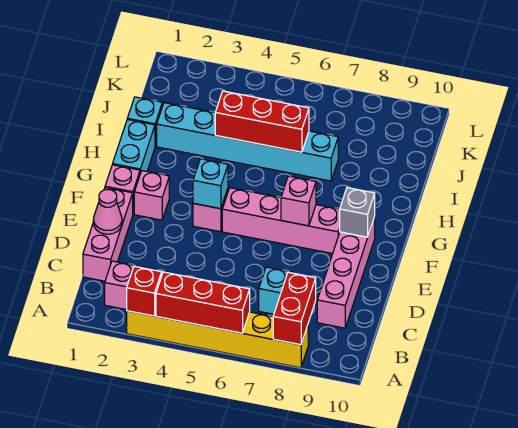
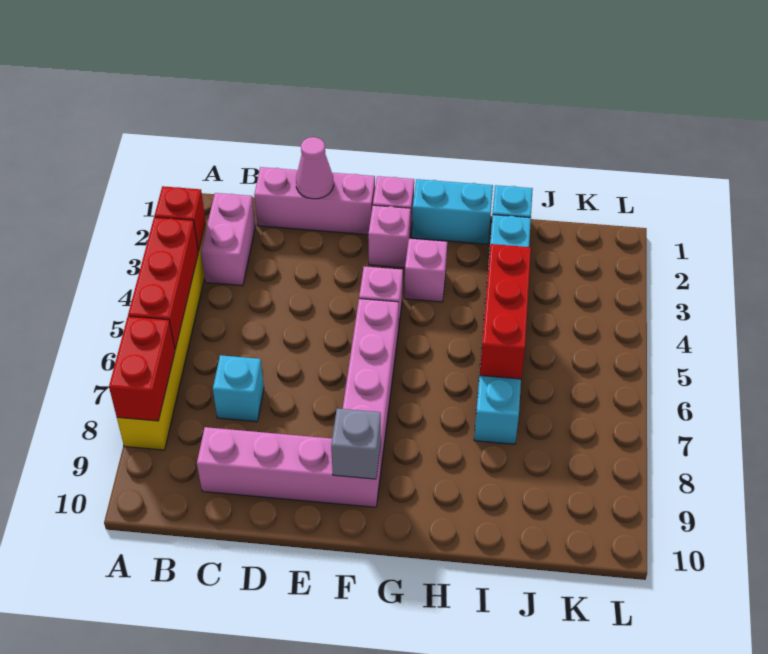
red 1x2 brick [273,272,316,345] -> red 1x2 brick turned to [109,316,175,421]
cyan 1x1 brick [193,159,228,209] -> none
pink 1x1 brick [281,176,316,226] -> pink 1x1 brick moved to [404,239,447,302]

